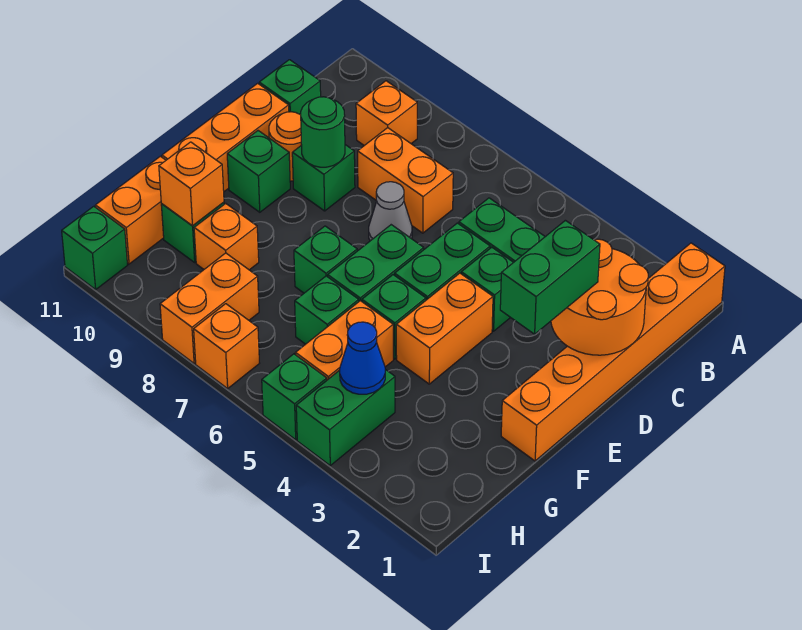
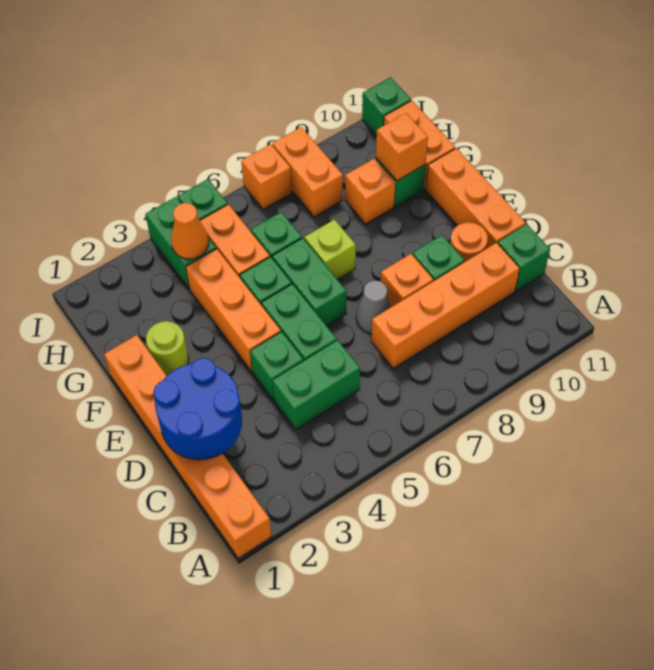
orange 1x1 brick [356,81,417,145] -> orange 1x1 brick moved to [381,254,433,307]
orange 2x2 round brick [551,239,648,355] -> blue 2x2 round brick [153,358,242,460]
orange 1x2 brick [358,128,453,233] -> orange 1x4 brick [371,243,520,369]
green 1x2 brick [500,220,600,334] -> none
green 1x1 round brick [301,97,345,167] -> none
orange 1x2 brick [396,273,493,384] -> orange 1x3 brick [186,249,281,372]
green 1x1 brick [227,131,290,212] -> none
none -> lime 1x1 round brick [146,321,189,376]
green 1x1 brick [294,226,357,293] -> lime 1x1 brick [304,220,356,280]
blue 1x1 cone [340,322,385,394] -> orange 1x1 cone [171,203,209,259]

